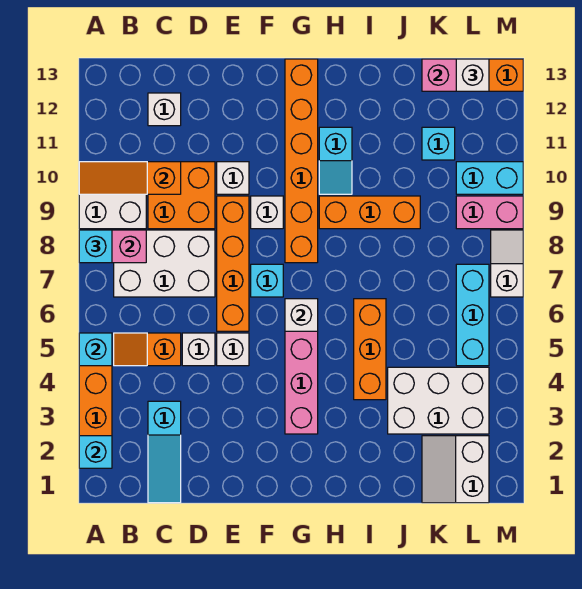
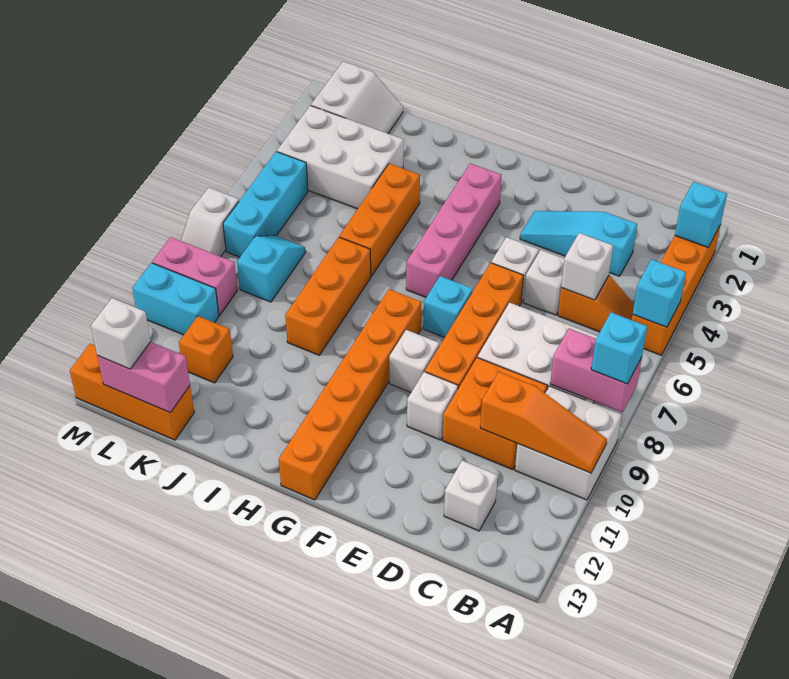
cyan 1x3 slope [148,401,181,503] -> cyan 1x3 slope turned to [520,211,637,276]
white 1x1 brick [285,299,318,331] -> white 1x1 brick moved to [561,233,613,300]
orange 1x3 brick [319,196,420,229] -> orange 1x3 brick turned to [285,237,371,355]
cyan 1x2 slope [319,127,352,194] -> cyan 1x2 slope moved to [237,235,306,302]
cyan 1x1 brick [422,127,455,160] -> orange 1x1 brick [179,316,233,383]

